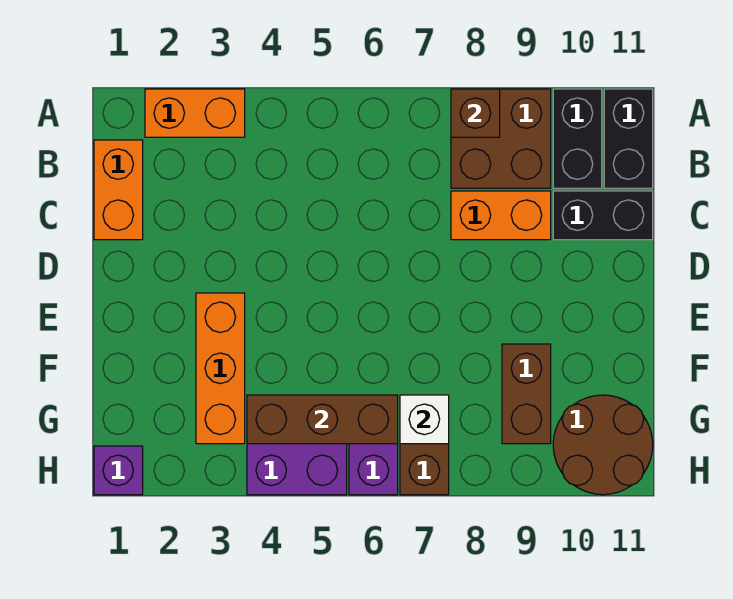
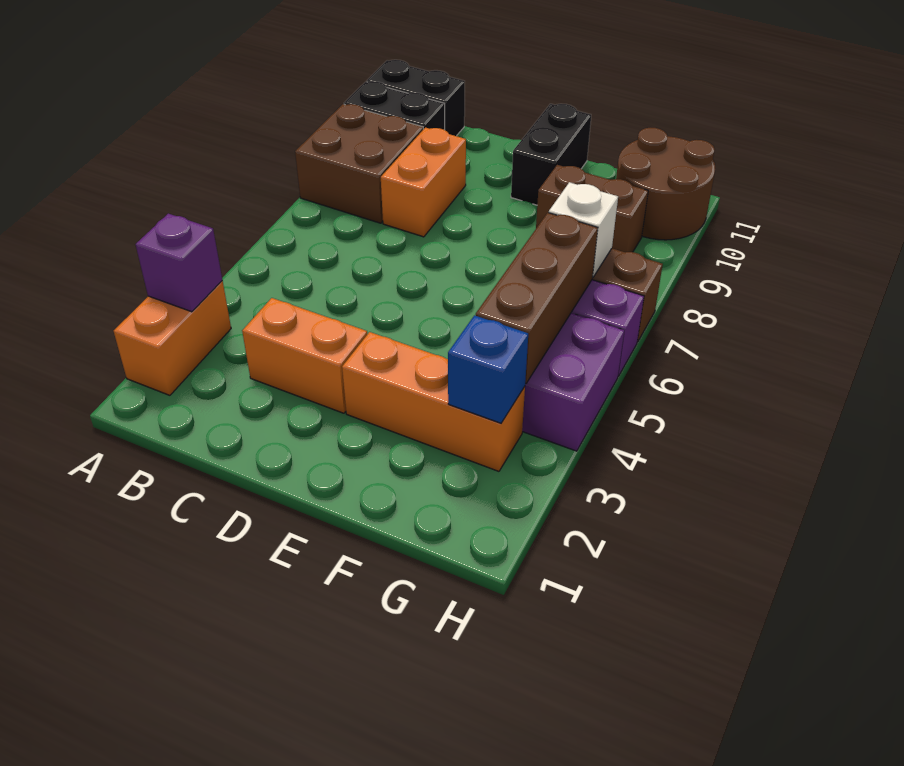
brown 1x1 brick [451,89,500,137] -> none
orange 1x2 brick [94,140,143,240] -> orange 1x2 brick moved to [242,298,367,413]
black 1x2 brick [553,191,653,240] -> black 1x2 brick moved to [511,104,591,205]
none -> blue 1x1 brick [448,315,528,423]
purple 1x1 brick [94,446,143,495] -> purple 1x1 brick moved to [135,214,222,312]

